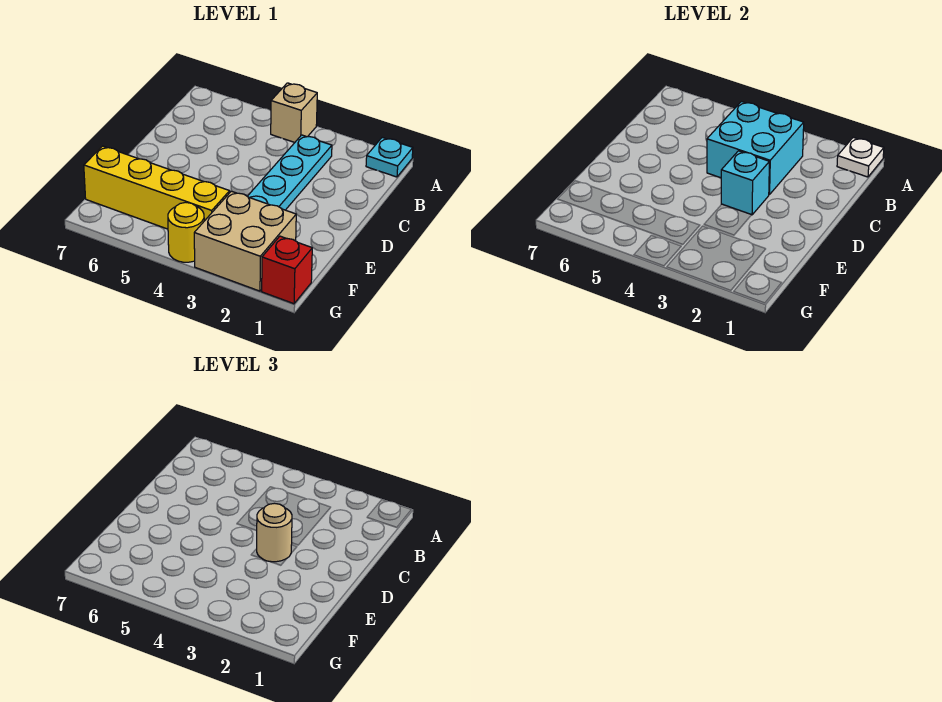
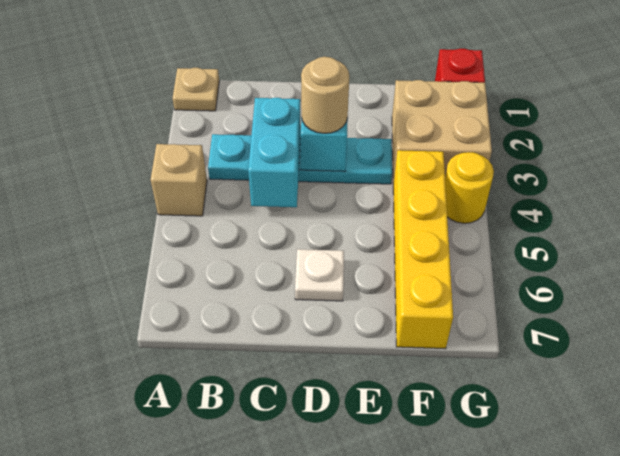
cyan 1x1 plate [366,137,413,177] -> tan 1x1 plate [173,68,219,111]
white 1x1 plate [837,137,884,177] -> white 1x1 plate moved to [295,249,344,301]
cyan 2x2 brick [707,102,804,195] -> cyan 1x2 brick [248,98,301,207]

